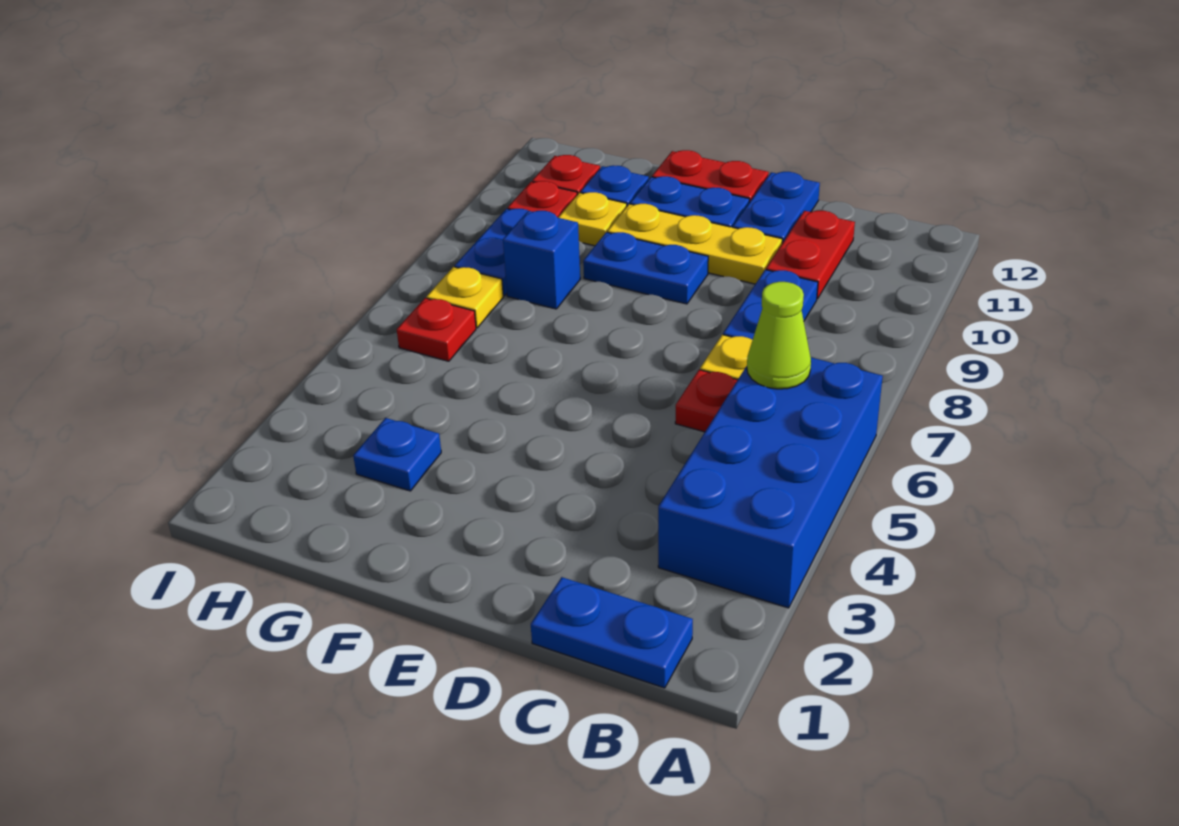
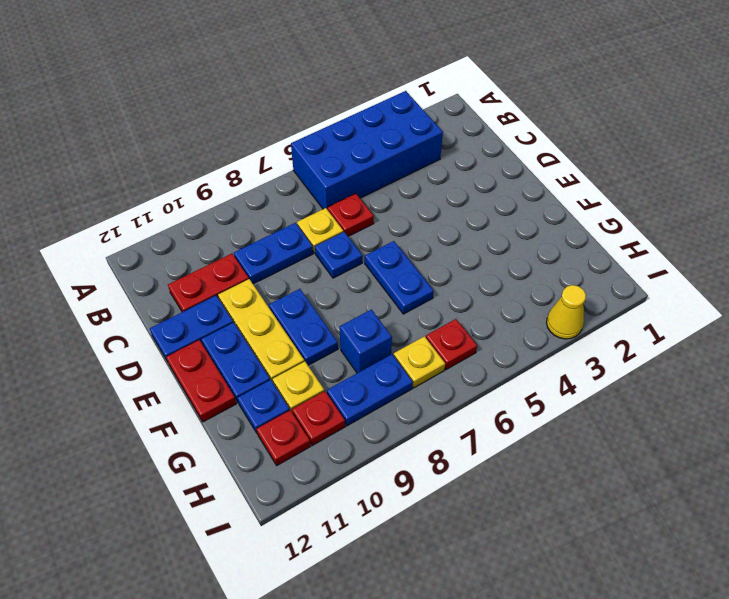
blue 1x2 plate [531,577,693,688] -> blue 1x2 plate moved to [365,241,433,314]
lime 1x1 cone [747,282,811,389] -> none
blue 1x1 plate [353,418,441,491] -> blue 1x1 plate moved to [315,232,362,278]
none -> yellow 1x1 cone [547,285,586,339]

